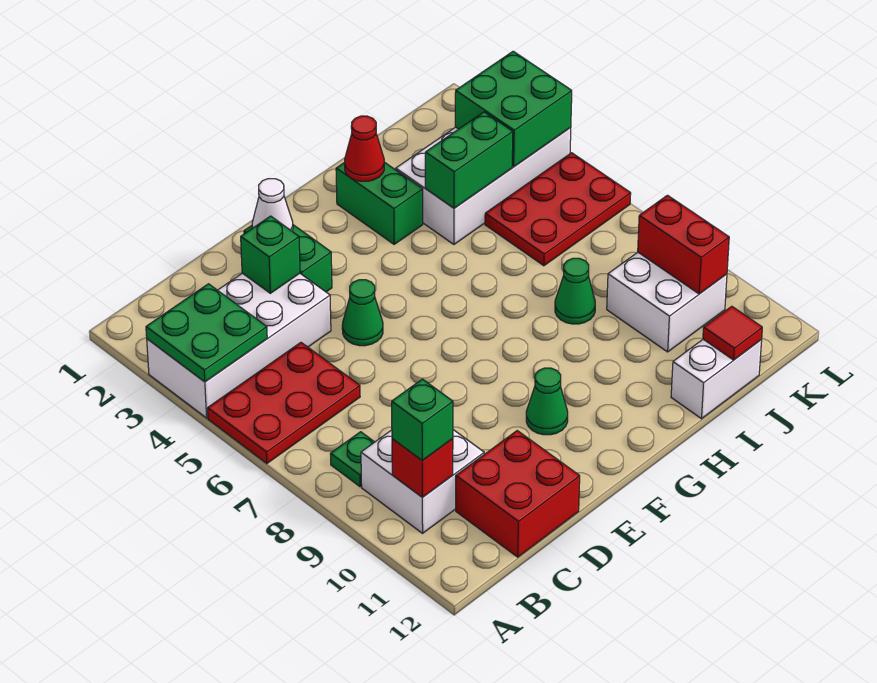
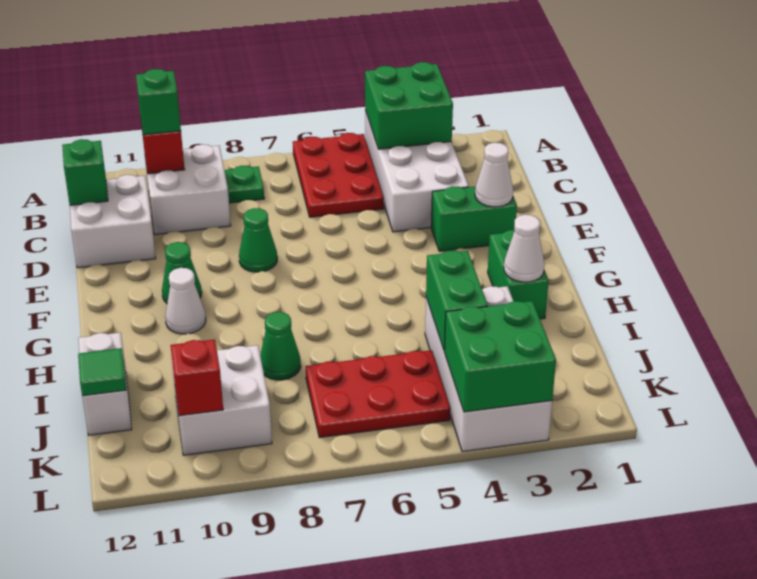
green 2x2 plate [146,284,267,382] -> green 2x2 brick [365,62,453,149]
red 2x2 brick [456,431,580,557] -> white 2x2 brick [70,175,156,268]
green 1x1 brick [241,216,300,293] -> green 1x1 brick moved to [62,139,108,205]
green 1x1 cone [342,280,383,346] -> green 1x1 cone moved to [239,208,277,272]
none -> white 1x1 cone [165,268,206,334]
green 1x2 brick [336,162,423,244] -> green 1x2 brick turned to [488,230,549,319]
red 1x1 cone [345,116,384,181] -> white 1x1 cone [504,215,545,282]
red 2x3 plate [485,153,631,266] -> red 2x3 plate turned to [306,350,450,438]
red 1x1 tile [703,306,762,360] -> green 1x1 tile [78,348,126,396]
red 1x2 brick [638,195,729,294] -> red 1x1 brick [171,340,223,416]

